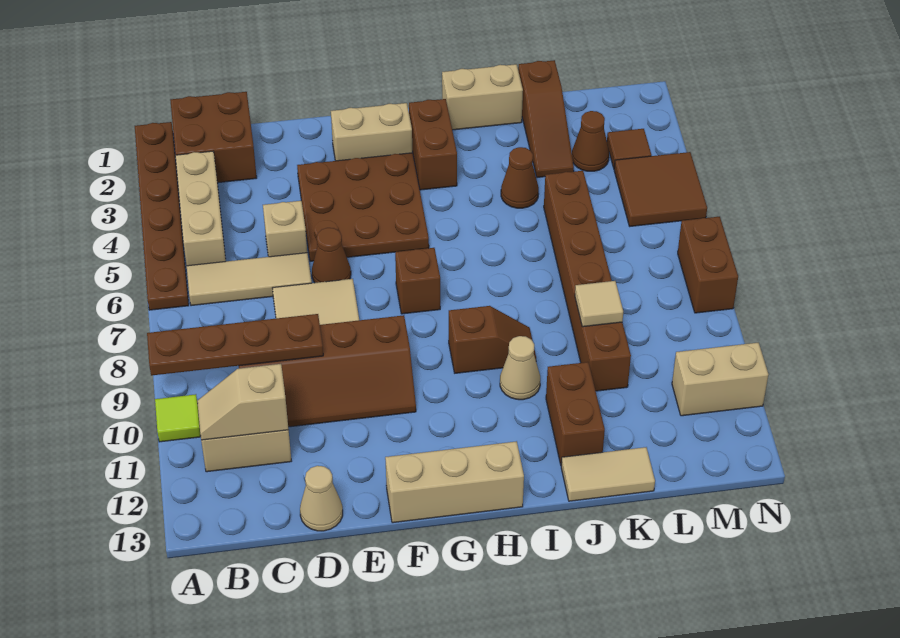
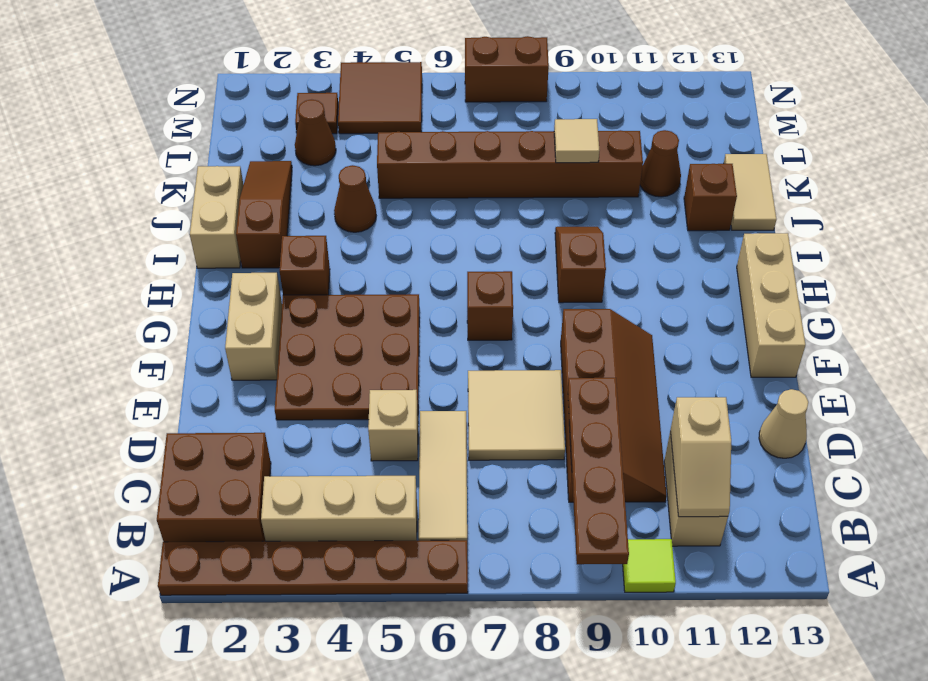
brown 1x1 cone [312,228,351,283] -> brown 1x1 cone moved to [640,130,681,197]
brown 1x2 brick [409,99,457,190] -> brown 1x1 brick [280,236,330,295]
tan 1x1 cone [500,336,540,400] -> none
brown 1x2 brick [546,362,605,464] -> brown 1x1 brick [684,164,737,231]
brown 1x3 slope [518,60,574,177] -> brown 1x3 slope turned to [236,161,292,268]
tan 1x2 brick [672,343,768,416] -> none

